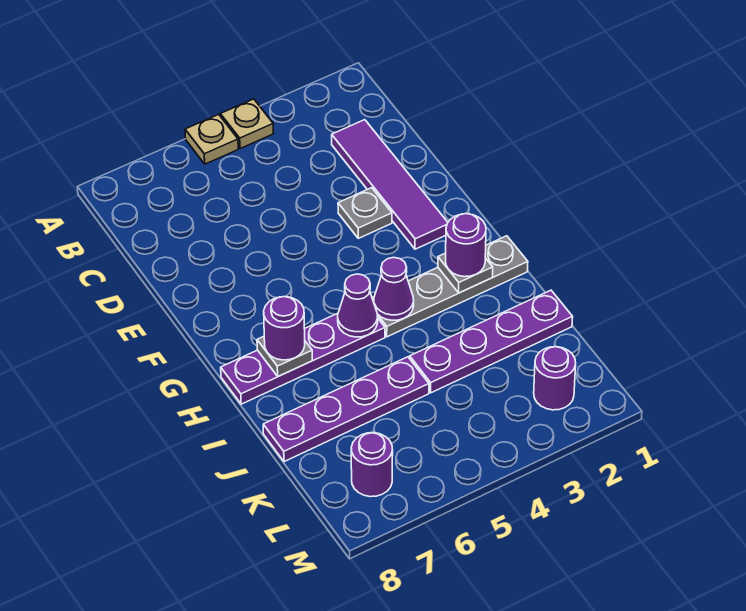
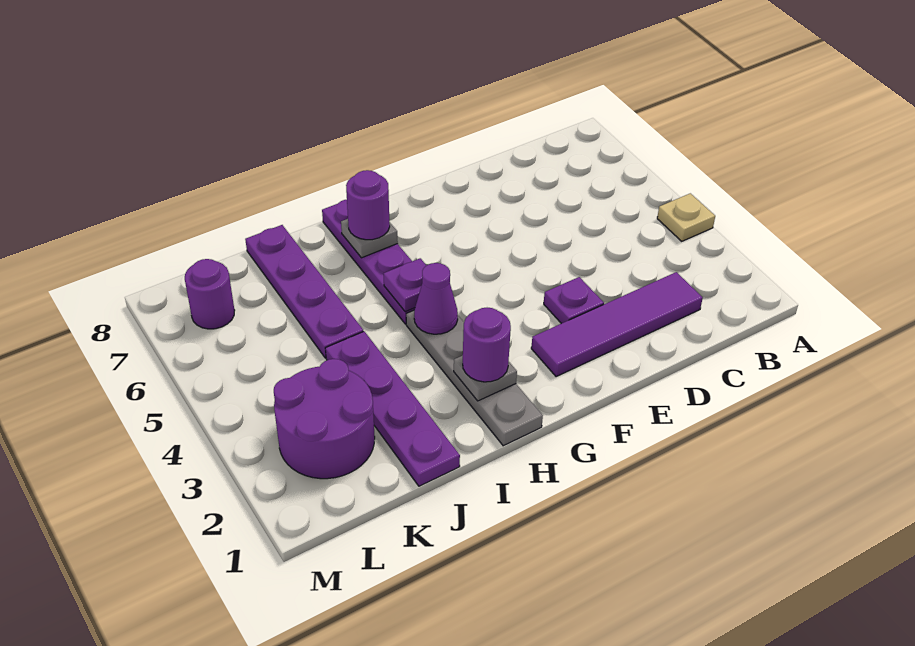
tan 1x1 plate [185,114,238,164] -> none
grey 1x1 plate [338,188,392,238] -> purple 1x1 plate [544,277,604,324]
purple 1x1 cone [338,274,378,337] -> purple 1x1 plate [384,258,427,312]
purple 1x1 round brick [534,347,576,410] -> purple 2x2 round brick [274,359,375,479]

